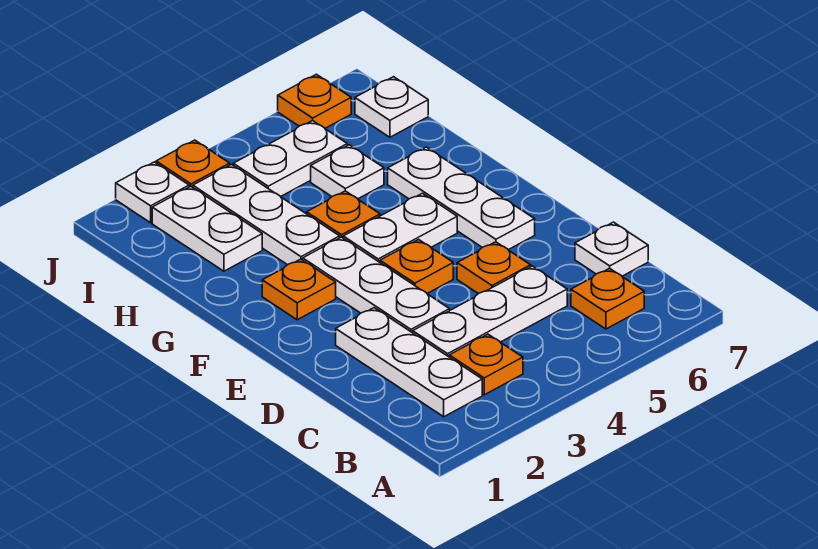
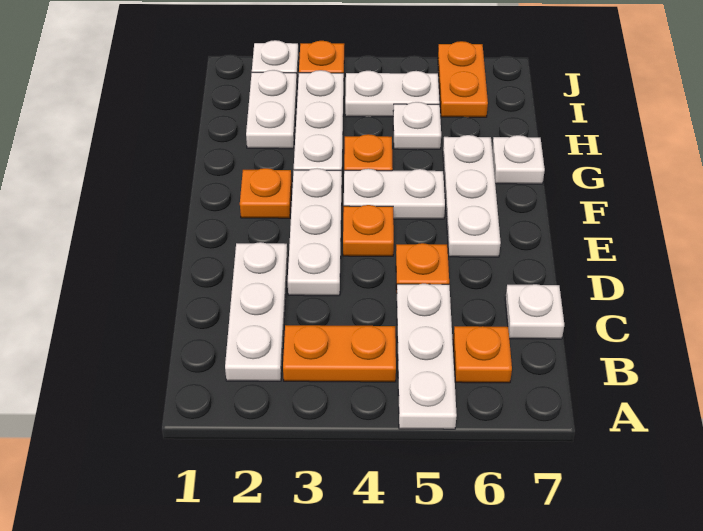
orange 1x1 plate [449,334,523,395] -> orange 1x2 plate [283,325,396,382]
white 1x3 plate [413,266,567,357] -> white 1x3 plate turned to [397,284,457,429]
white 1x1 plate [355,77,428,137] -> white 1x1 plate moved to [492,135,545,184]
orange 1x1 plate [278,74,351,128] -> orange 1x2 plate [438,41,488,117]

